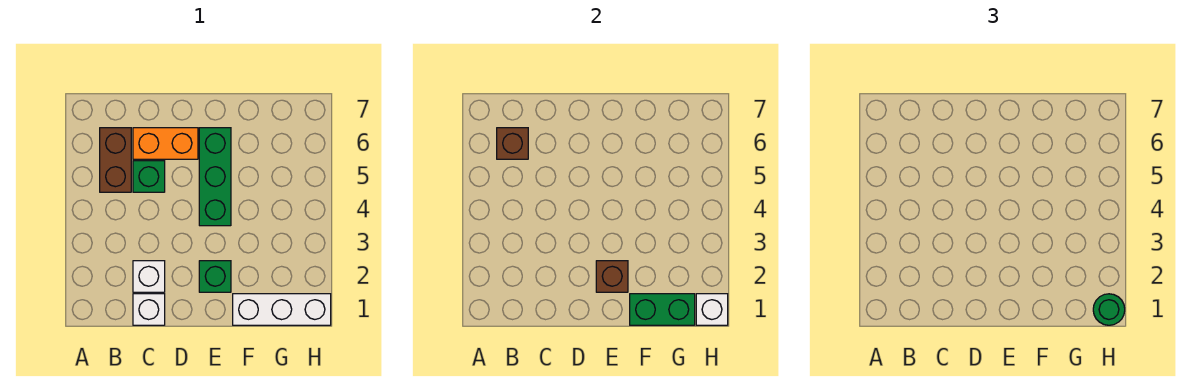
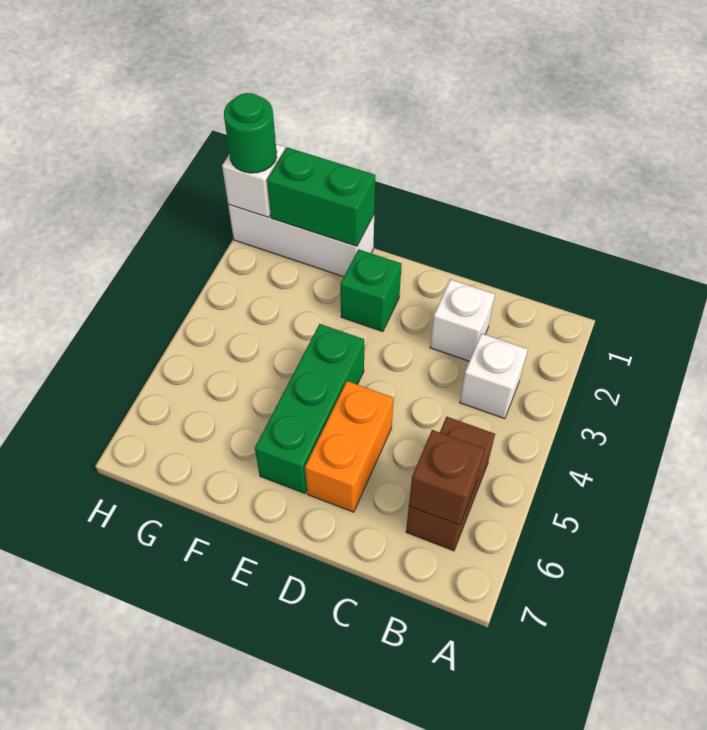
white 1x1 brick [133,294,165,325] -> white 1x1 brick moved to [460,333,528,419]
green 1x1 brick [133,161,165,192] -> none
orange 1x2 brick [133,128,198,159] -> orange 1x2 brick turned to [305,381,394,512]
brown 1x1 brick [596,261,628,292] -> none

